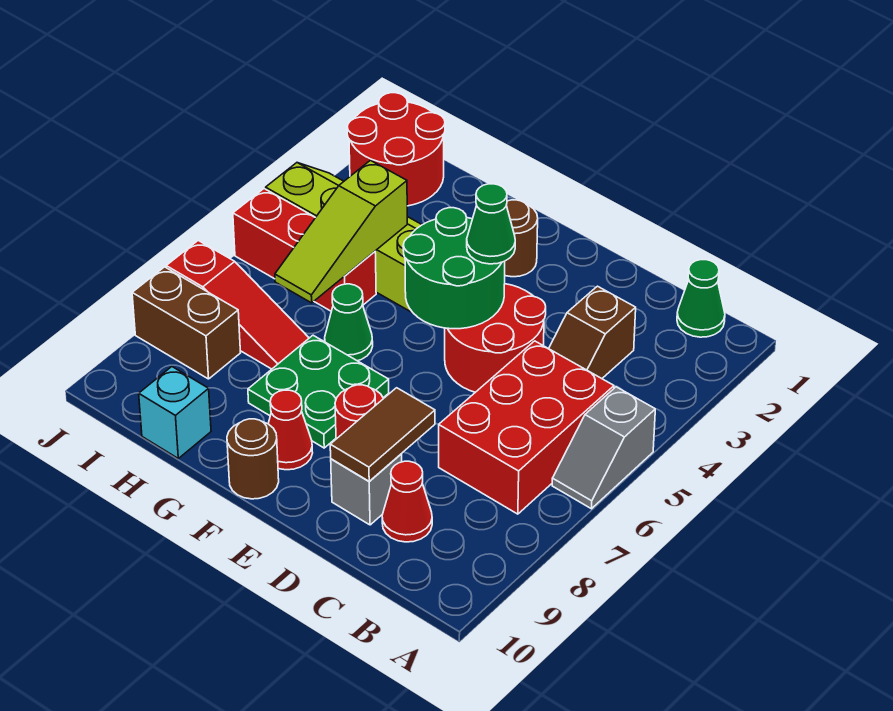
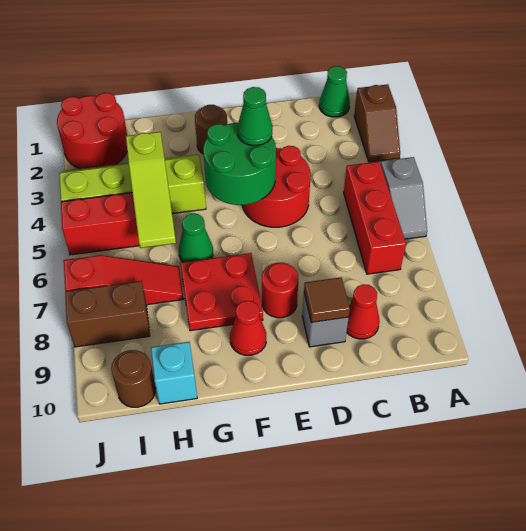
red 2x3 brick [439,341,614,514] -> red 1x3 brick [344,162,406,274]
brown 1x2 slope [549,286,636,378] -> brown 1x2 slope moved to [354,84,400,162]
brown 1x2 tile [330,388,435,481] -> brown 1x1 tile [304,277,350,322]
green 2x2 plate [248,335,389,448] -> red 2x2 plate [180,253,263,331]
brown 1x1 round brick [227,419,279,499] -> brown 1x1 round brick moved to [111,350,155,407]

